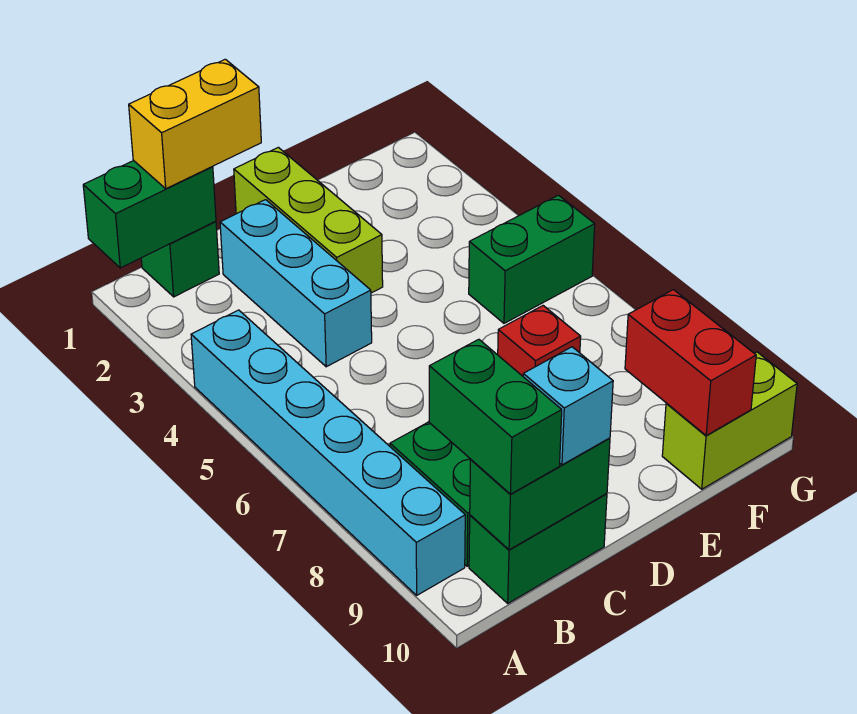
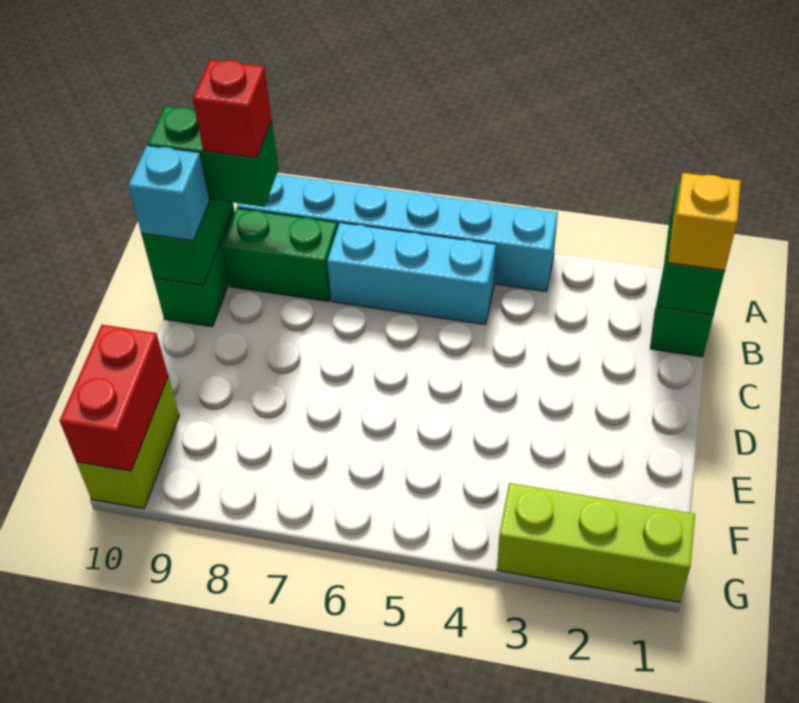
yellow 1x2 brick [129,59,261,189] -> yellow 1x1 brick [668,173,741,271]
cyan 1x3 brick [220,200,372,367] -> cyan 1x3 brick moved to [327,223,496,324]
lime 1x3 brick [234,147,383,293] -> lime 1x3 brick moved to [497,483,695,602]
red 1x1 brick [498,306,581,376] -> red 1x1 brick moved to [193,60,272,158]
green 1x2 brick [469,195,595,323] -> none
red 1x2 brick [625,290,756,435] -> red 1x2 brick turned to [60,325,168,471]

